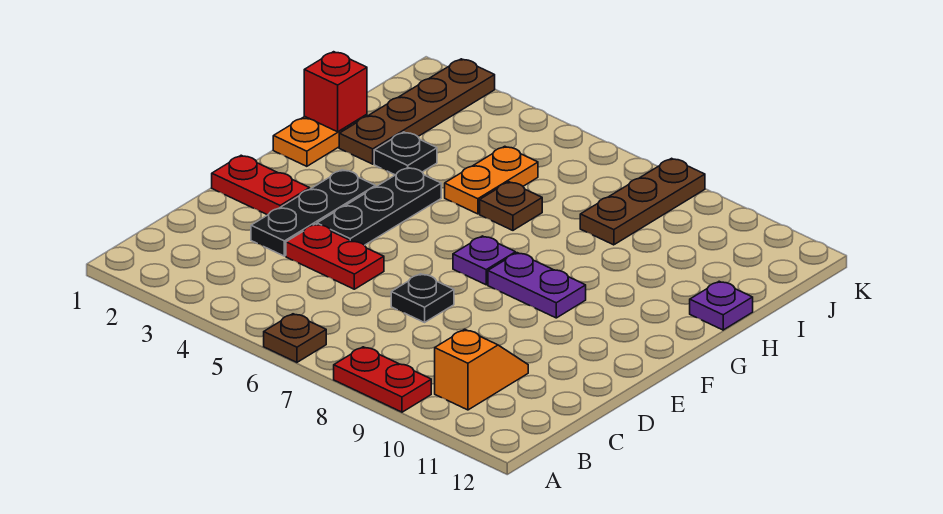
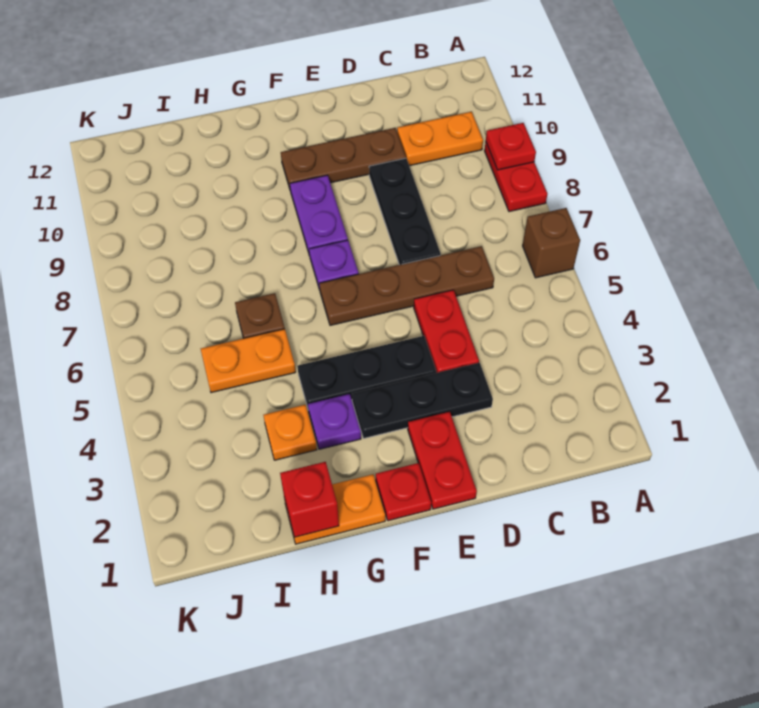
brown 1x1 plate [264,314,326,362] -> brown 1x1 brick [523,208,580,278]
none -> red 1x1 plate [486,123,536,170]
orange 1x2 slope [435,329,528,410] -> orange 1x2 plate [397,112,483,166]
black 1x1 plate [391,274,454,322] -> black 1x3 plate [369,158,441,265]
none -> red 1x1 plate [376,463,431,521]
brown 1x4 plate [339,59,495,164] -> brown 1x4 plate moved to [319,246,494,325]
black 1x1 plate [374,132,437,175] -> orange 1x1 plate [263,405,317,460]
purple 1x1 plate [690,281,753,330] -> purple 1x1 plate moved to [308,394,361,449]
brown 1x3 plate [580,158,705,245] -> brown 1x3 plate moved to [281,128,406,191]

